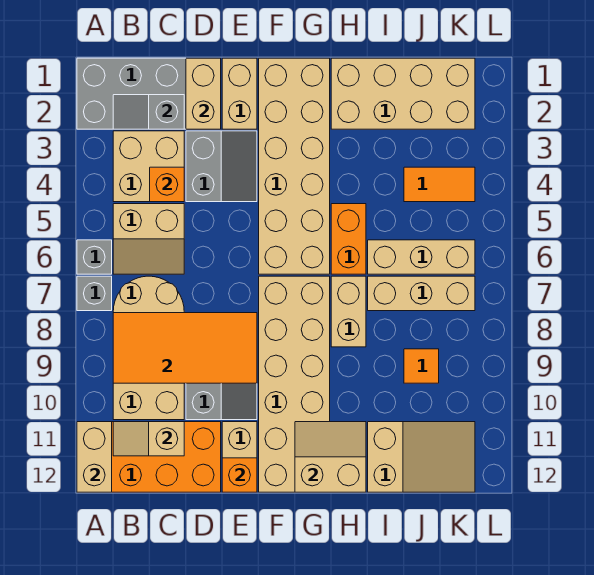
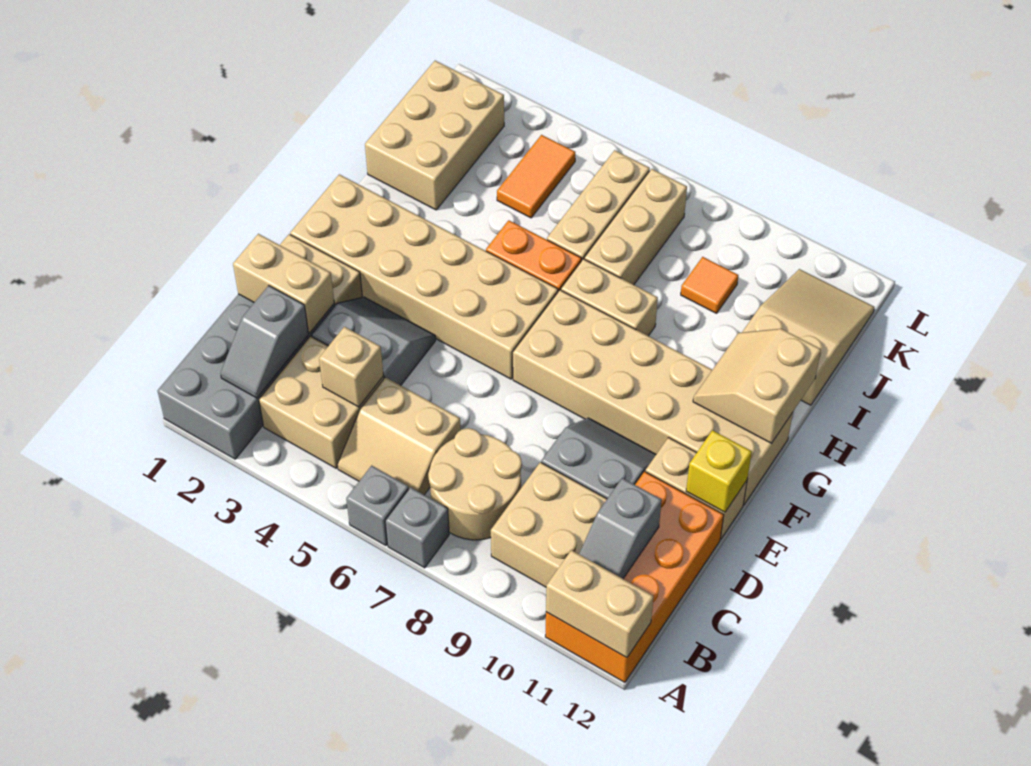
tan 2x2 slope [113,204,184,274] -> tan 2x2 slope turned to [337,377,461,495]
orange 2x4 tile [113,313,257,383] -> none
tan 1x2 slope [113,422,184,456] -> grey 1x2 slope [579,478,662,579]
orange 1x1 brick [150,167,184,202] -> tan 1x1 brick [319,327,383,407]
orange 1x1 brick [222,458,257,492] -> yellow 1x1 brick [686,430,752,512]
tan 2x4 brick [331,58,475,129] -> tan 2x3 brick [365,61,504,210]

